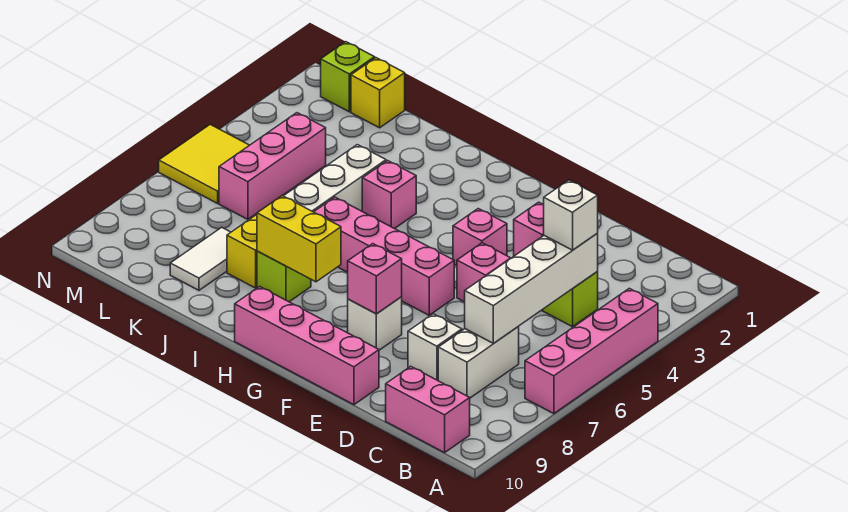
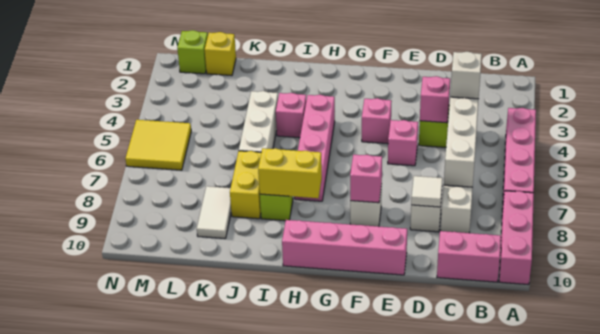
none -> white 1x1 tile [411,176,443,207]
pink 1x4 brick [314,197,454,315] -> pink 1x4 brick turned to [294,95,335,201]
pink 1x3 brick [219,113,326,219] -> pink 1x3 brick moved to [499,191,534,285]

